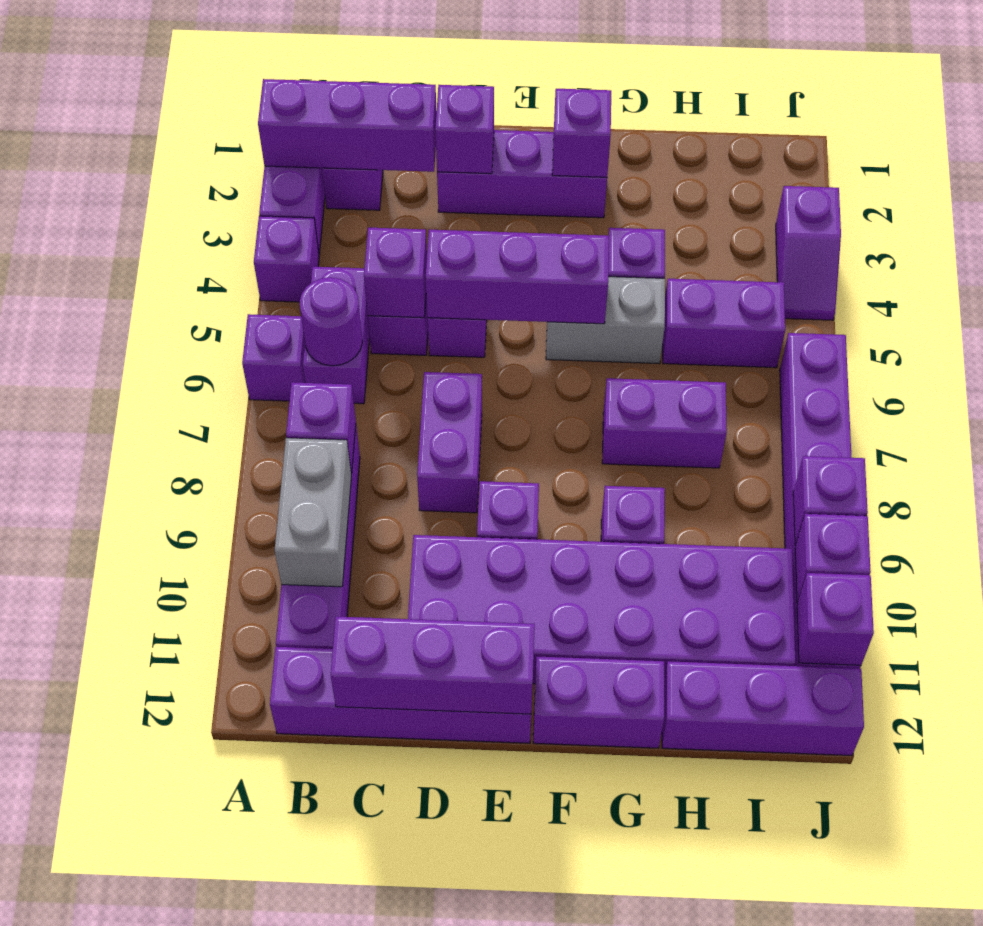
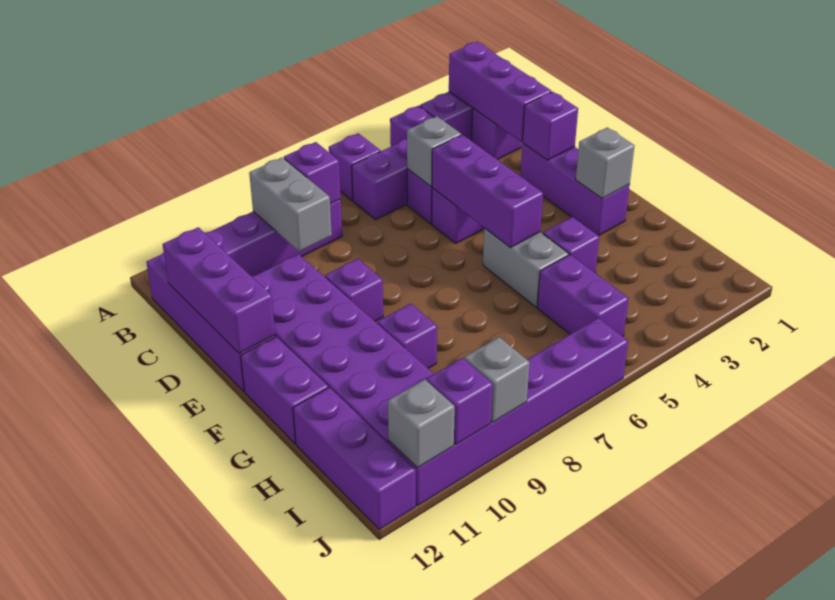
purple 1x1 round brick [299,277,362,366] -> none
grey 1x2 brick [275,438,351,587] -> grey 1x2 brick turned to [249,158,332,252]
purple 1x1 brick [364,228,427,318] -> grey 1x1 brick [407,116,461,187]
purple 1x2 brick [417,372,482,513] -> none
purple 1x1 brick [552,89,611,177] -> grey 1x1 brick [576,127,634,199]
purple 1x2 brick [602,378,727,468] -> none
purple 1x2 slope [776,186,841,320] -> none
purple 1x1 brick [793,456,868,546] -> grey 1x1 brick [464,337,530,422]
purple 1x1 brick [797,573,874,665] -> grey 1x1 brick [388,380,455,468]

